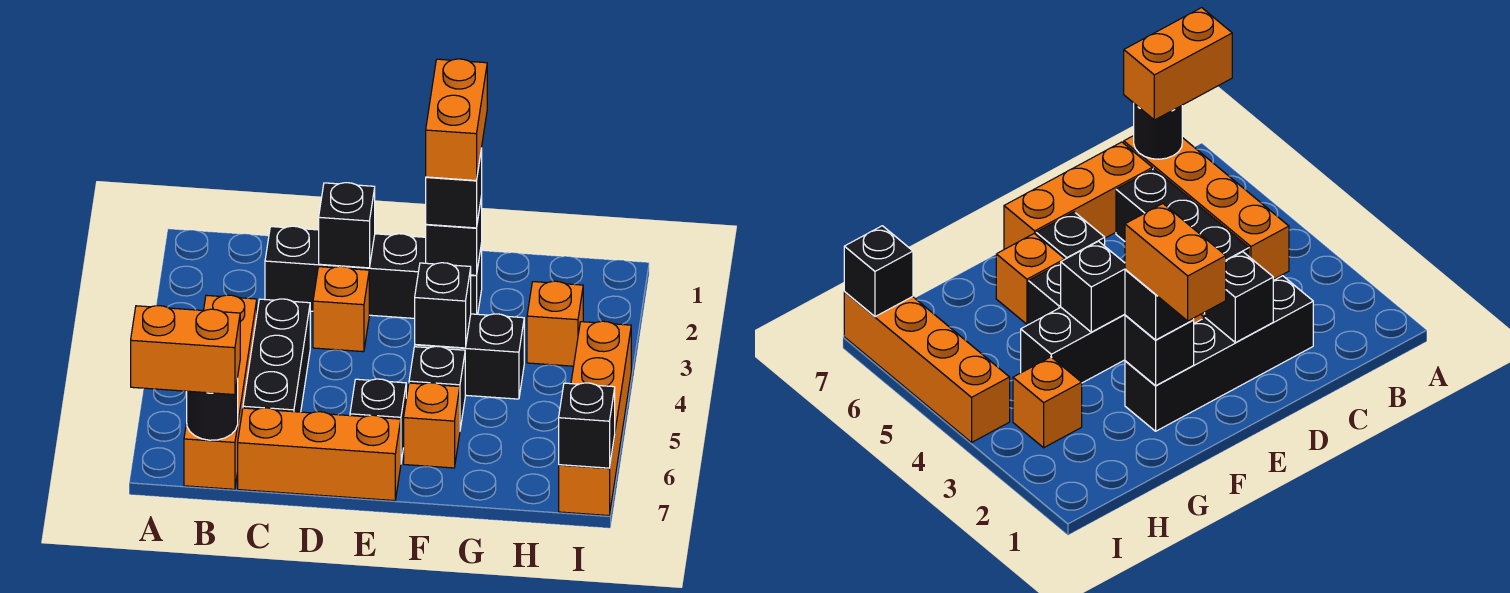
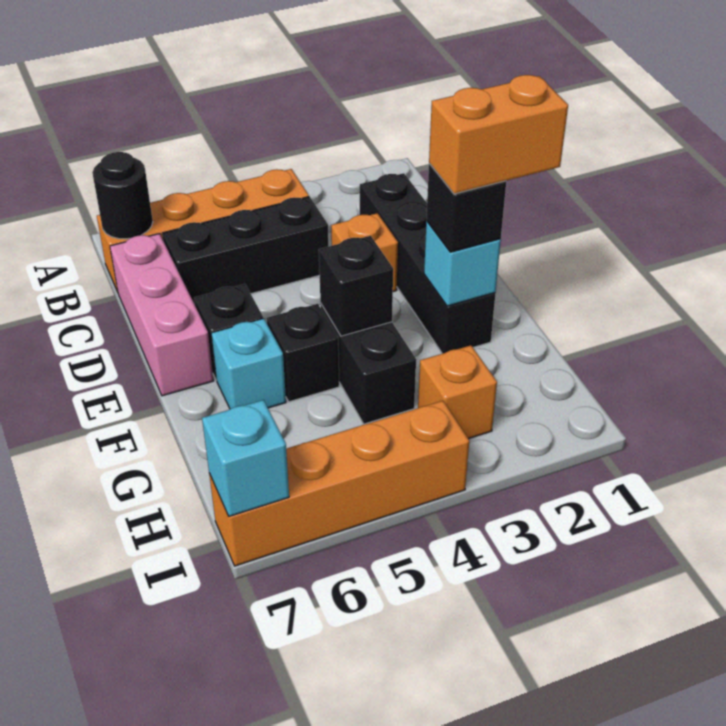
orange 1x2 brick [131,306,240,395] -> none
orange 1x3 brick [238,408,401,501] -> pink 1x3 brick [110,234,214,396]
black 1x1 brick [319,183,375,268] -> none
black 1x1 brick [426,196,482,275] -> cyan 1x1 brick [424,221,501,306]
orange 1x1 brick [404,383,460,468] -> cyan 1x1 brick [212,318,286,409]
black 1x1 brick [559,383,615,468] -> cyan 1x1 brick [202,400,289,516]

